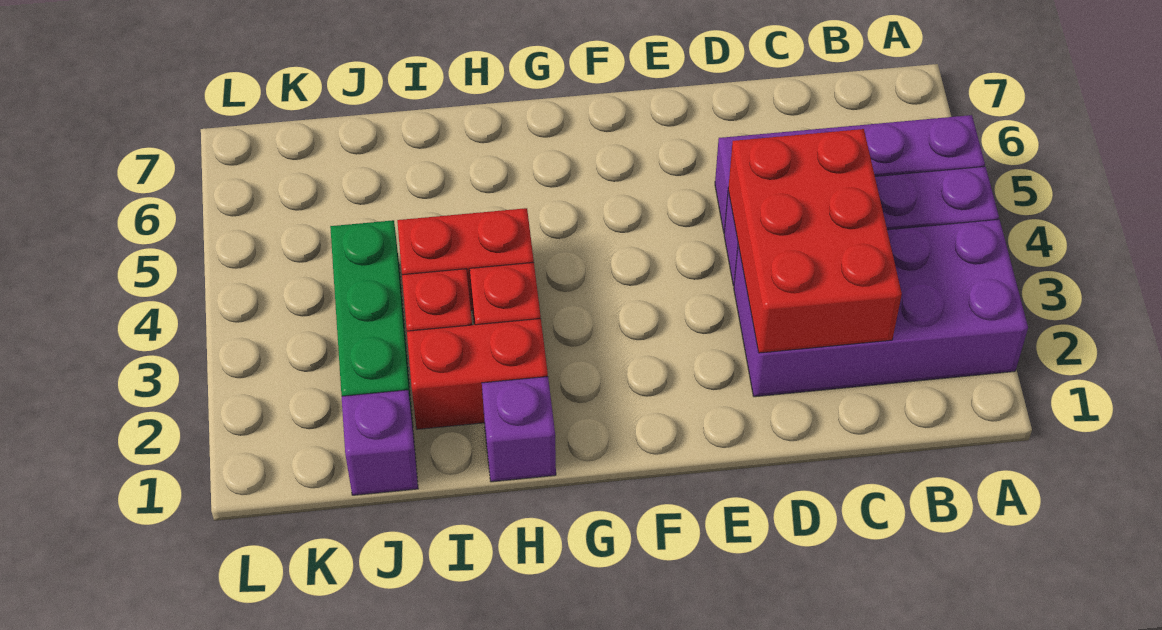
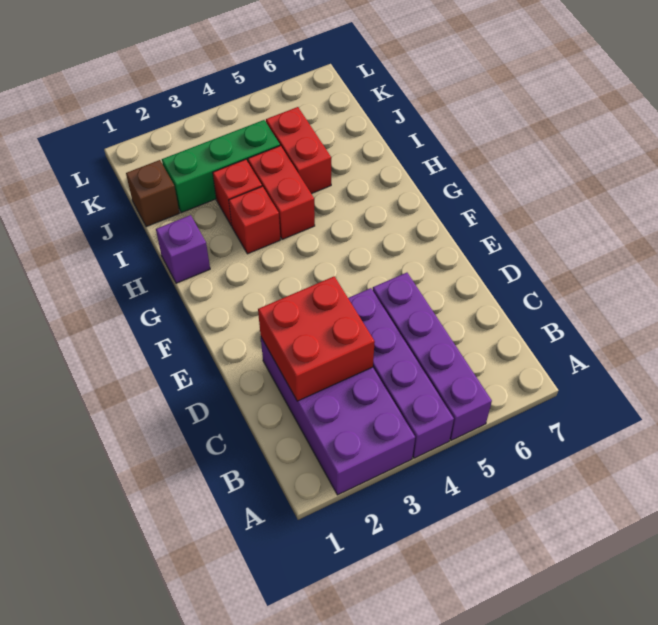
red 2x3 brick [728,129,902,353] -> red 2x2 brick [258,276,375,401]
red 1x2 brick [407,319,548,429] -> red 1x2 brick moved to [266,107,331,194]
purple 1x1 brick [342,390,418,495] -> brown 1x1 brick [126,160,179,227]

